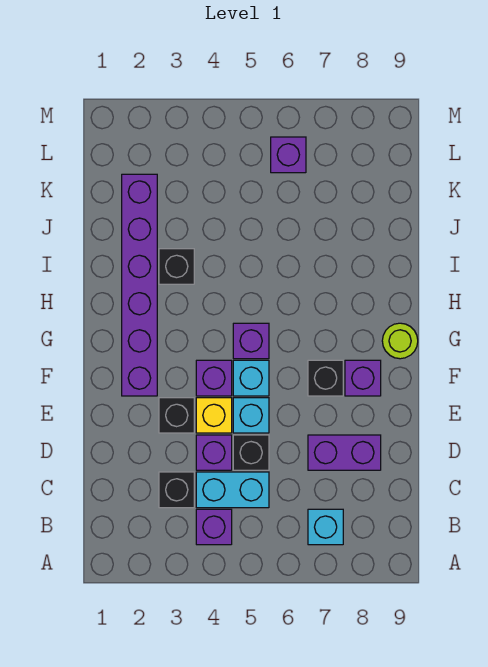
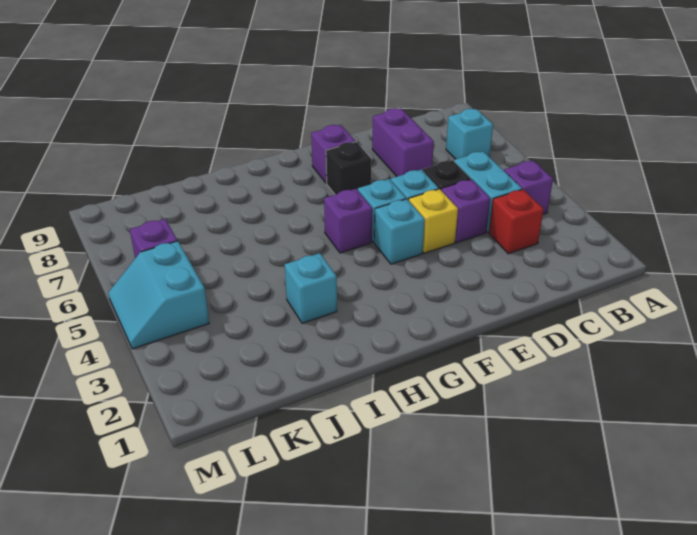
black 1x1 brick [159,472,194,508] -> red 1x1 brick [489,189,544,254]
black 1x1 brick [159,398,194,433] -> none
purple 1x6 brick [122,174,157,396] -> none
purple 1x1 brick [196,360,232,396] -> cyan 1x1 brick [374,199,425,264]
lime 1x1 round brick [382,323,418,359] -> none
black 1x1 brick [159,249,194,284] -> cyan 1x1 brick [285,253,337,323]
none -> cyan 2x2 slope [108,241,209,349]

